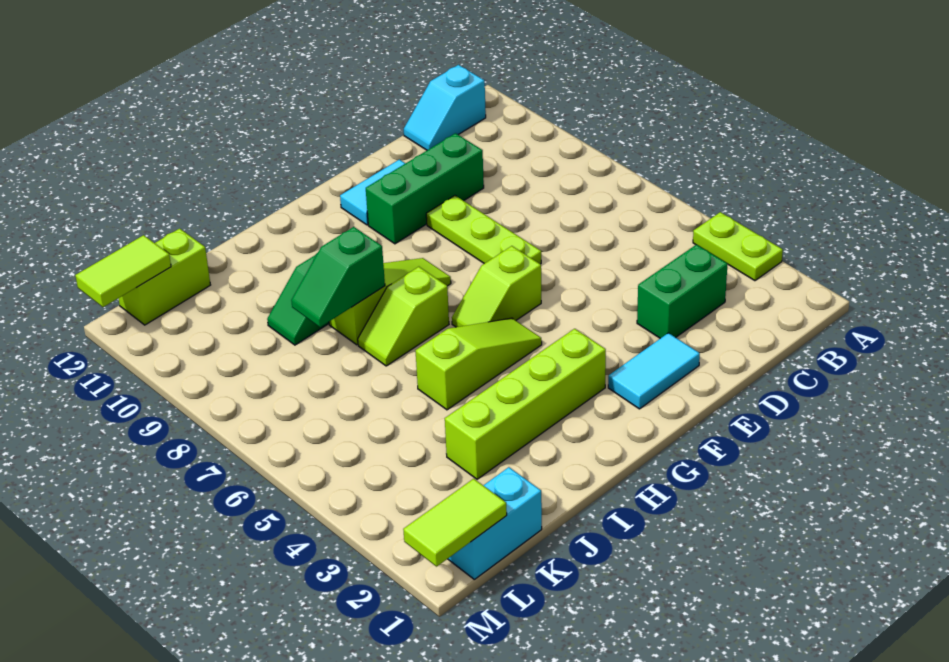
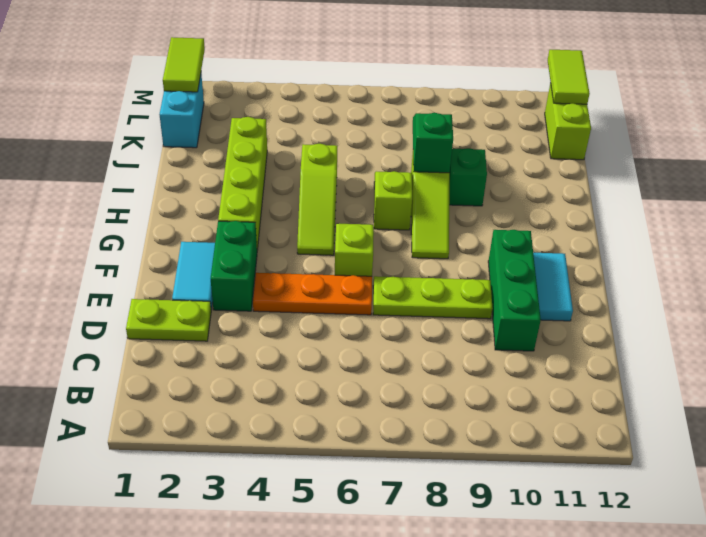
lime 1x2 plate [693,212,783,281] -> lime 1x2 plate moved to [126,299,211,341]
cyan 1x2 slope [404,65,486,150] -> none
green 1x2 brick [637,245,728,338] -> green 1x2 brick moved to [211,221,257,311]
none -> orange 1x3 plate [253,273,372,315]

